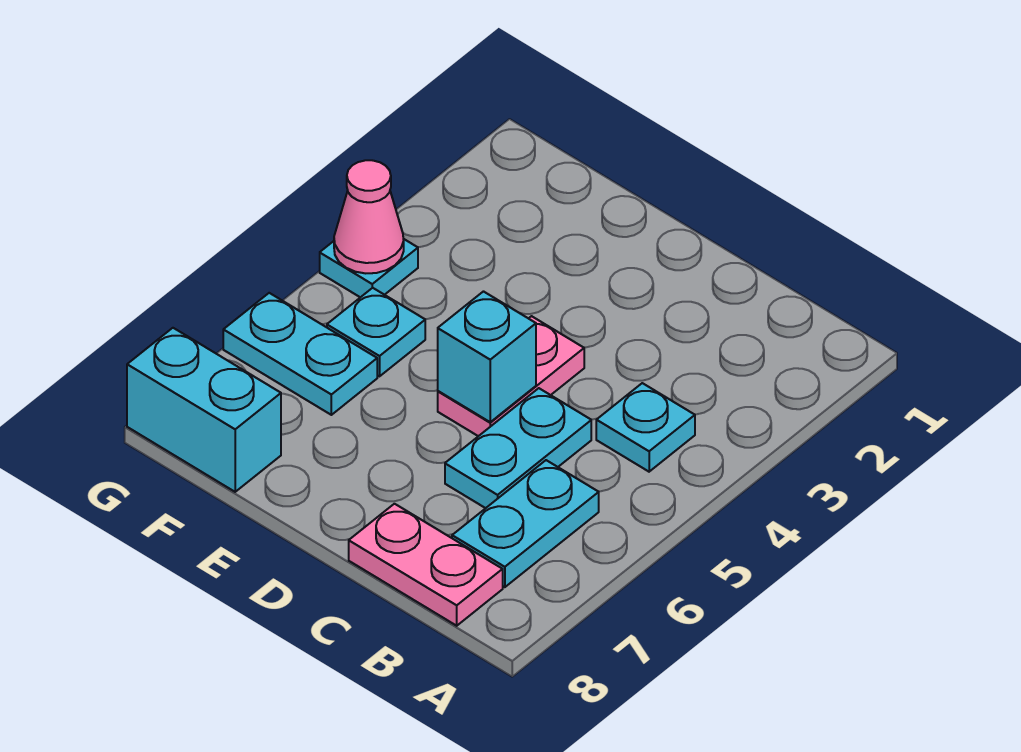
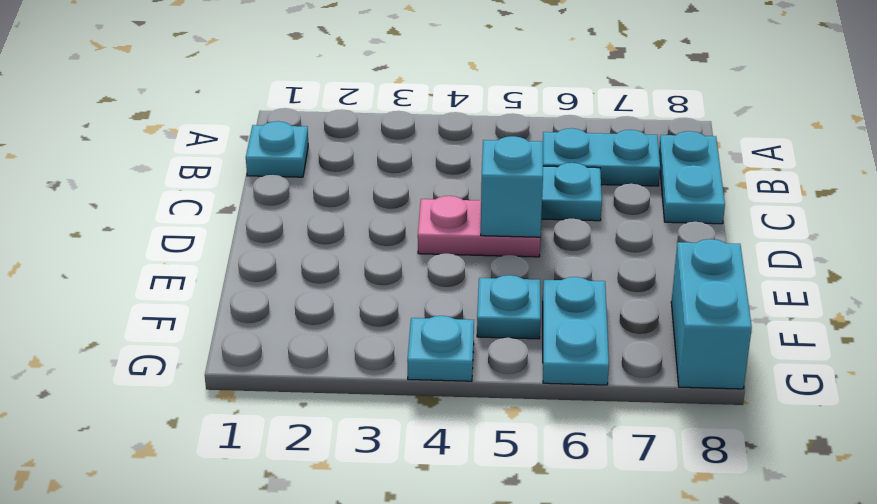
cyan 1x1 plate [596,383,695,472] -> cyan 1x1 plate moved to [246,121,308,177]
pink 1x2 plate [349,504,503,626] -> cyan 1x2 plate [659,131,725,224]
pink 1x1 cone [334,160,404,273] -> none

